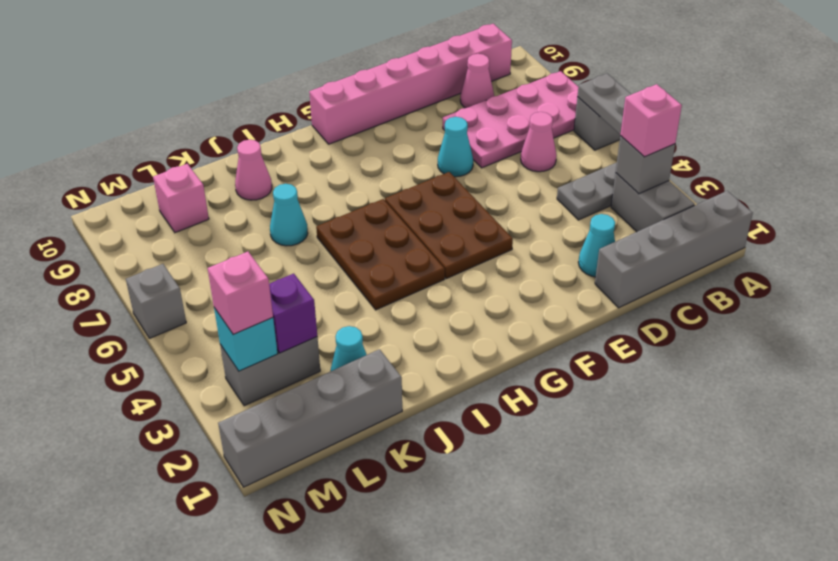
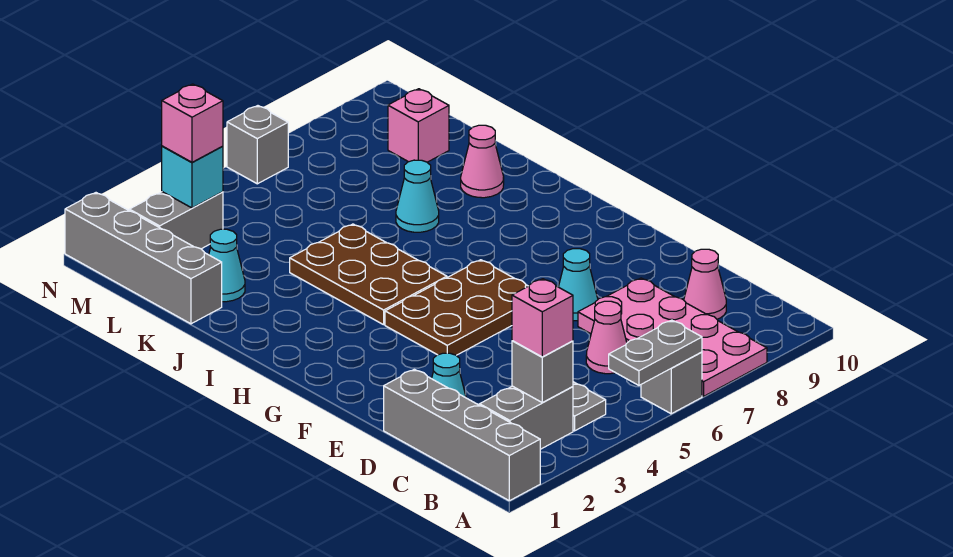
pink 1x6 brick [309,24,512,144] -> none
brown 2x3 plate [316,199,445,310] -> brown 2x3 plate turned to [290,224,447,325]
grey 1x2 brick [220,337,320,406] -> grey 1x2 brick turned to [129,192,223,249]
purple 1x1 brick [269,274,317,353] -> none

